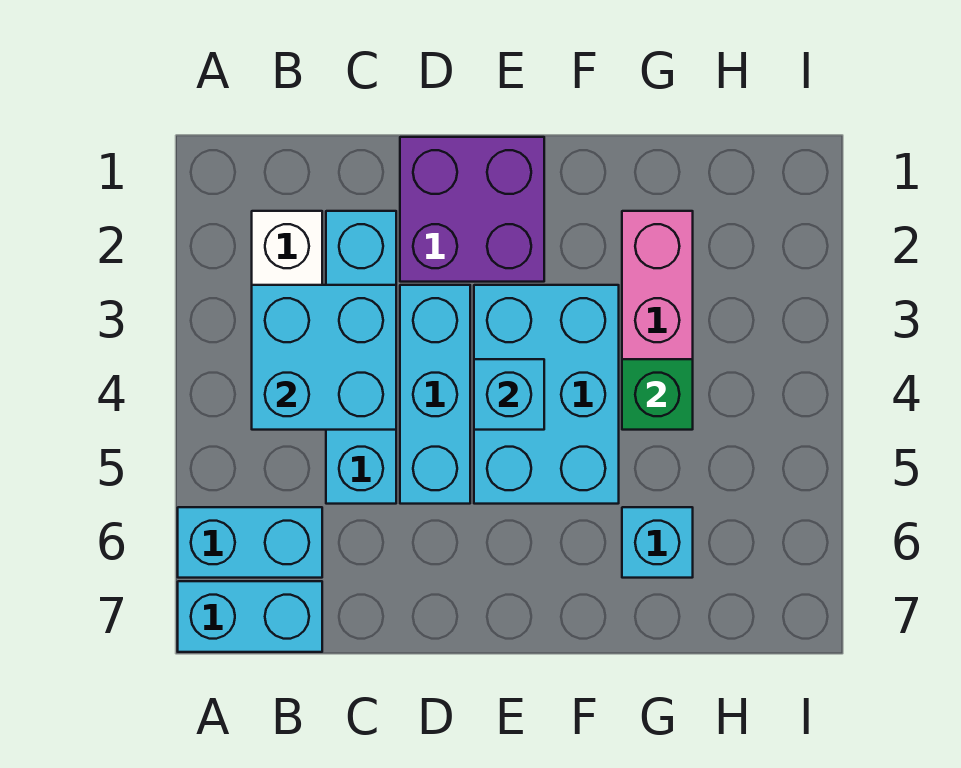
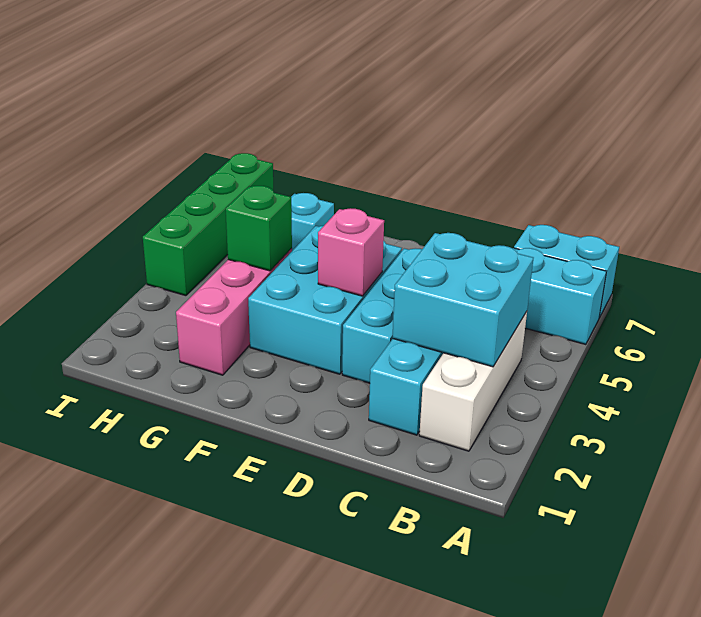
purple 2x2 brick [400,137,544,282] -> none
cyan 1x1 brick [474,359,544,430] -> pink 1x1 brick [318,208,384,296]
none -> green 1x4 brick [143,153,273,296]

